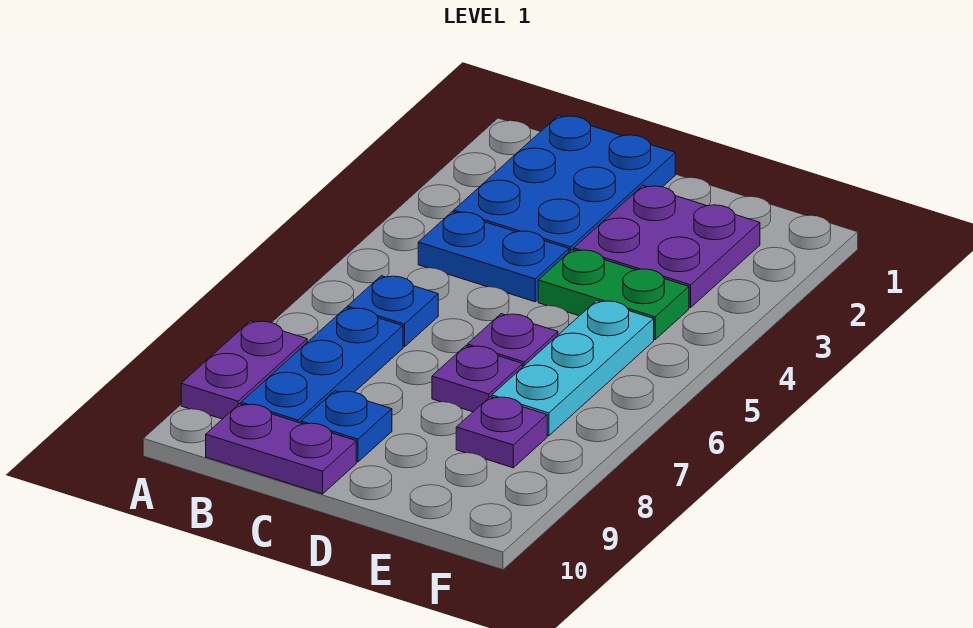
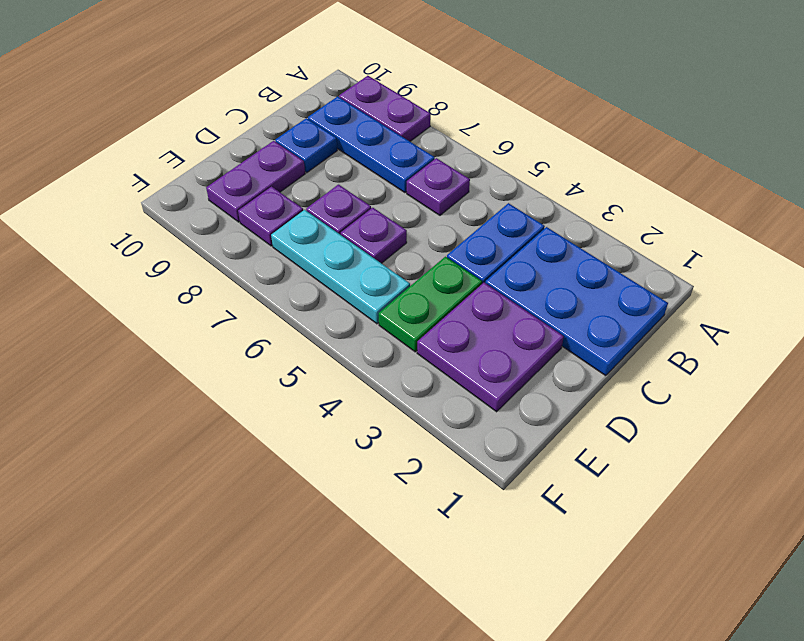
blue 1x1 plate [347,276,438,347] -> purple 1x1 plate [407,158,470,215]
purple 1x2 plate [206,404,356,494] -> purple 1x2 plate moved to [206,141,305,222]

